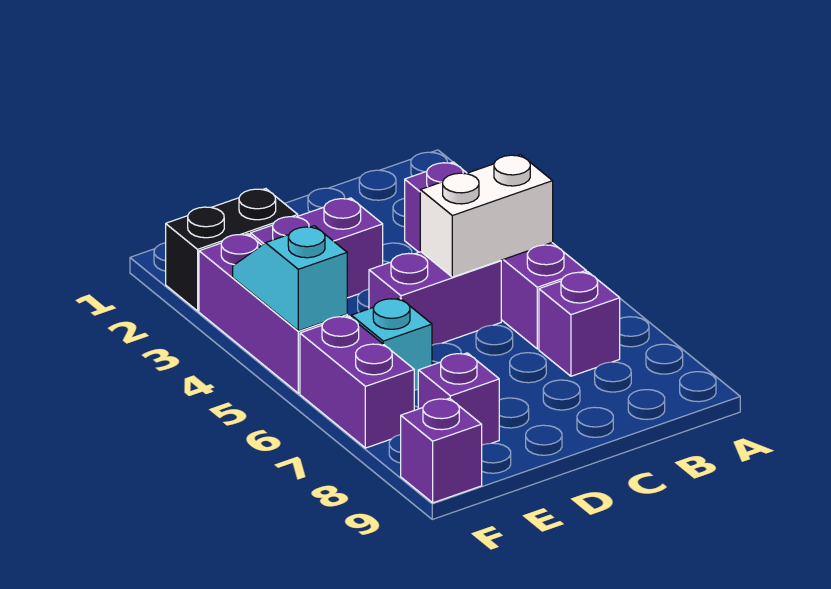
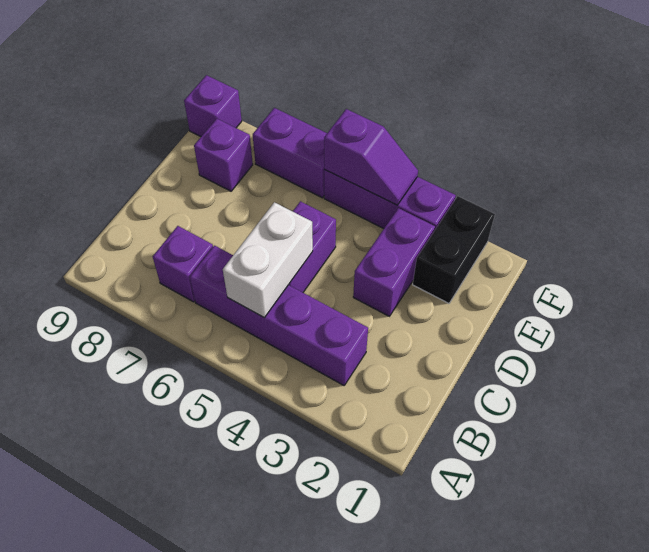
cyan 1x1 brick [351,298,432,391] -> none
cyan 1x2 slope [233,226,347,331] -> purple 1x2 slope [324,109,418,205]

